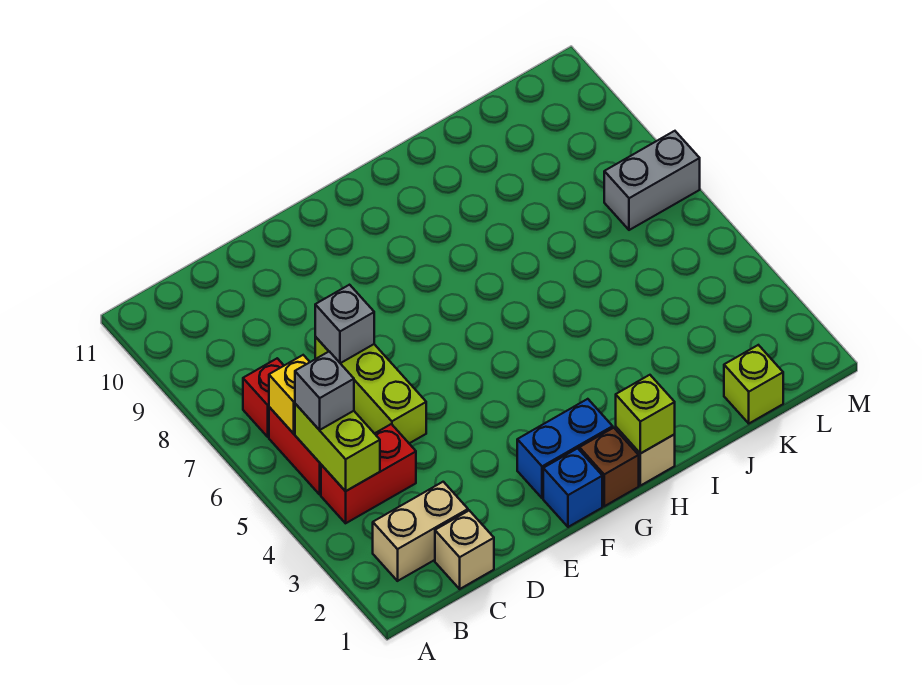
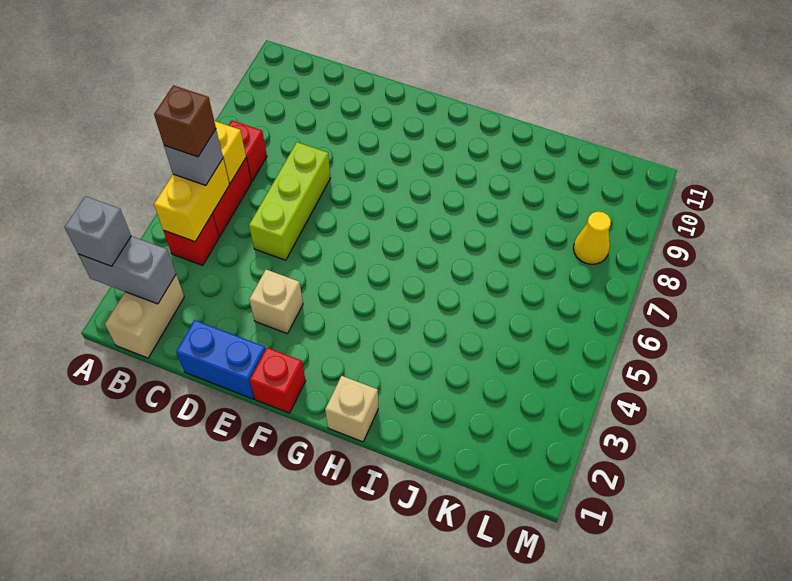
tan 1x2 brick [373,482,468,581] -> tan 1x2 brick turned to [105,275,184,358]
red 1x2 brick [321,424,416,523] -> red 1x1 brick [163,214,219,265]
lime 1x2 brick [295,404,380,491] -> yellow 1x2 brick [154,159,229,242]
tan 1x1 brick [435,511,494,589] -> tan 1x1 brick moved to [249,270,303,334]
grey 1x1 brick [315,285,374,363] -> grey 1x1 brick moved to [65,196,131,266]
blue 1x1 brick [543,448,602,527] -> red 1x1 brick [250,348,306,413]
blue 1x2 brick [517,399,613,498] -> blue 1x2 brick moved to [176,320,266,399]
brown 1x1 brick [579,428,639,506] -> brown 1x1 brick moved to [154,85,216,157]
lime 1x1 brick [616,375,675,454] -> none
lime 1x1 brick [724,345,783,423] -> none
grey 1x2 brick [604,131,700,230] -> grey 1x2 brick moved to [78,236,176,304]
none -> yellow 1x1 cone [573,212,611,264]

